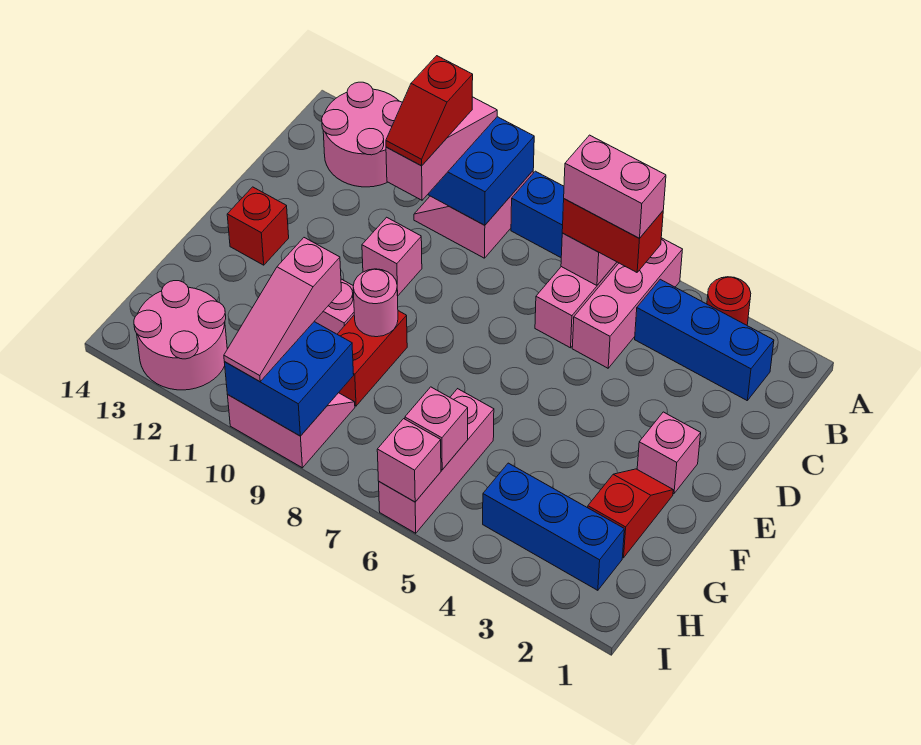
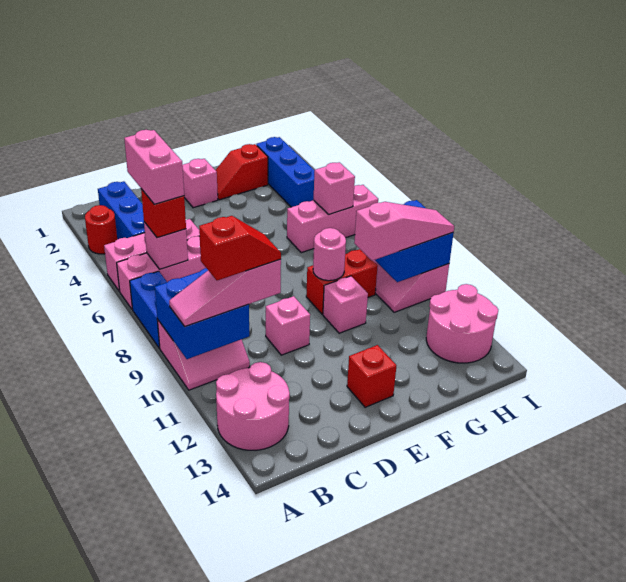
red 1x2 brick [562,199,663,272] -> red 1x1 brick [141,189,186,238]
pink 1x1 brick [377,419,441,502] -> none

